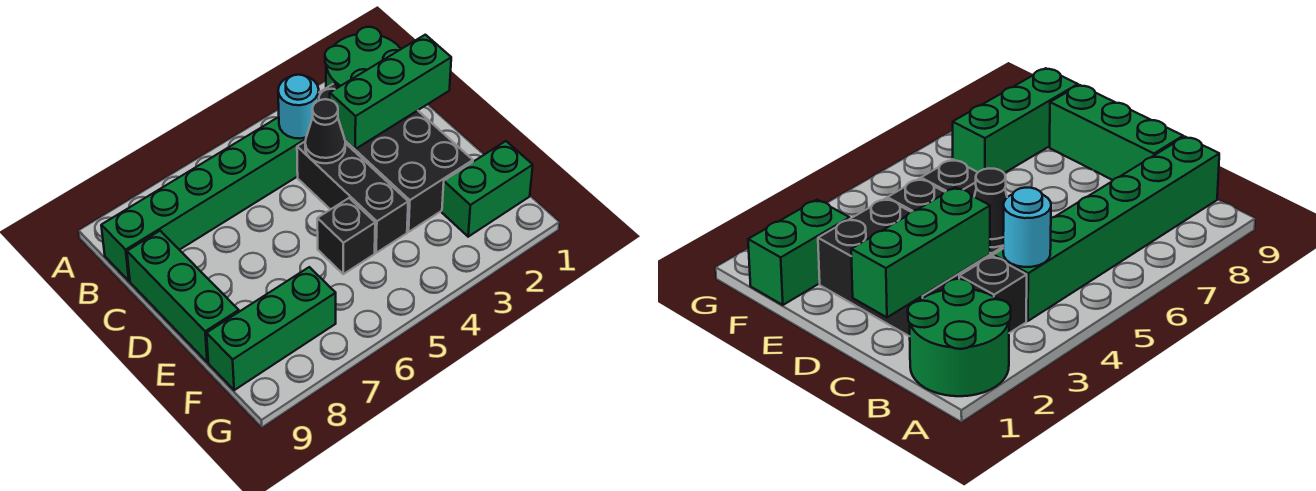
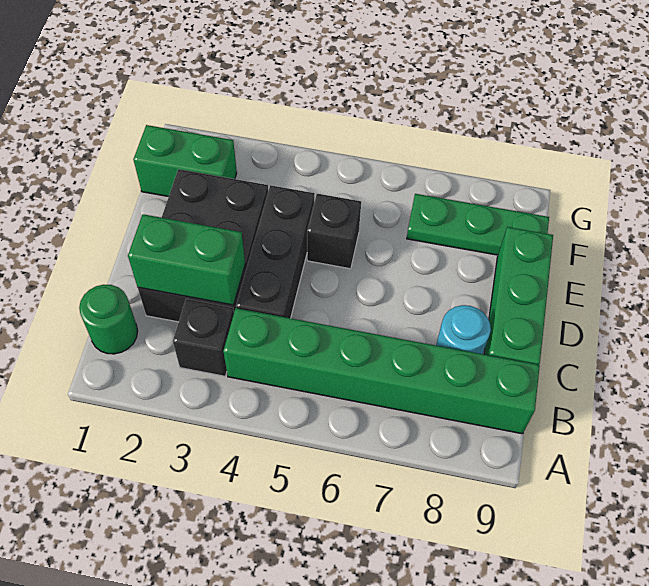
green 2x2 round brick [325,27,401,88] -> green 1x1 round brick [79,285,138,354]
cyan 1x1 round brick [278,75,319,139] -> cyan 1x1 round brick moved to [436,305,491,354]
green 1x3 brick [330,35,451,149] -> green 1x2 brick [128,214,245,305]
black 1x1 cone [305,99,345,163] -> none
green 1x3 brick [207,267,336,390] -> green 1x3 plate [407,194,549,255]

